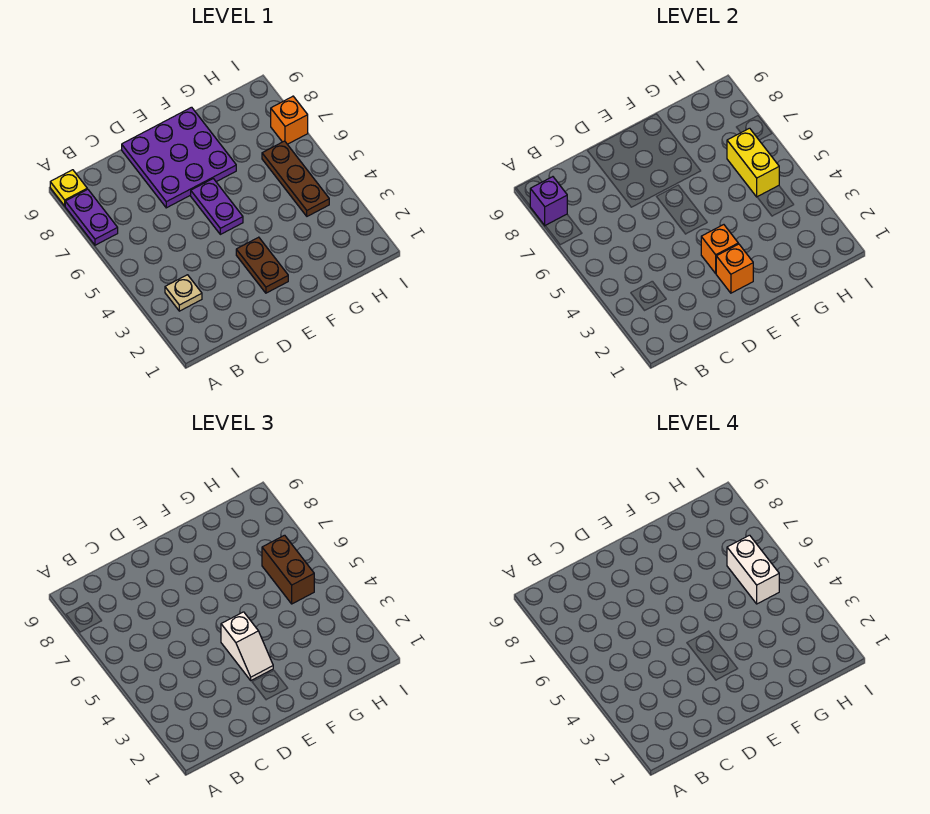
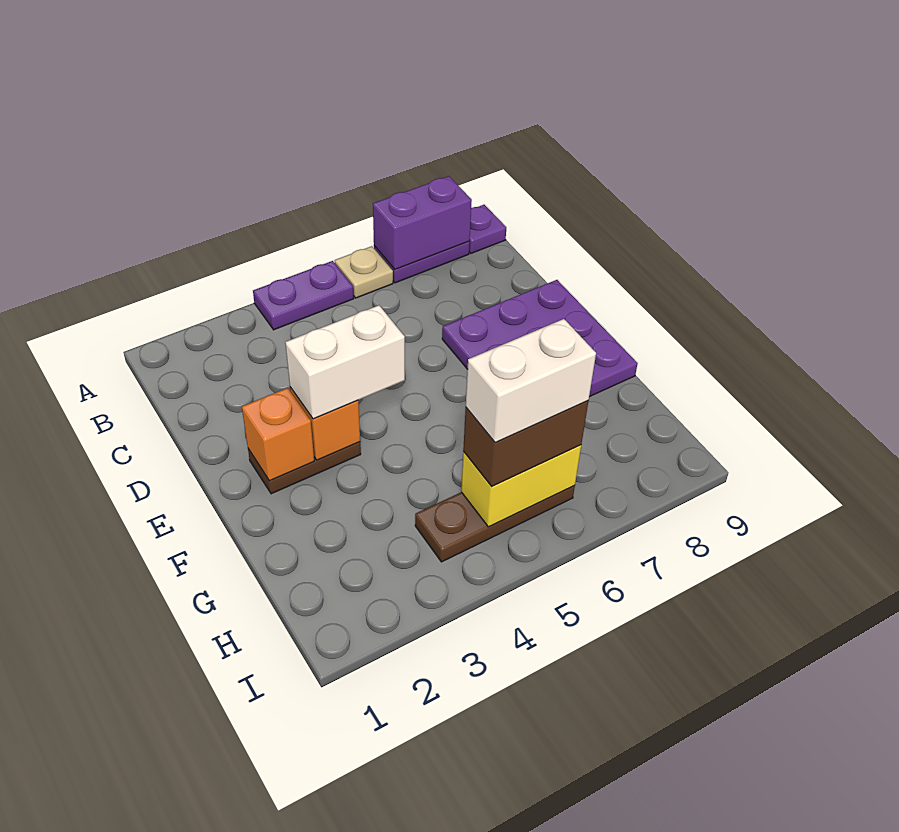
purple 1x1 brick [530,177,567,225] -> purple 1x2 brick [373,176,472,269]
yellow 1x1 plate [50,170,87,206] -> purple 1x1 plate [469,205,506,253]
tan 1x1 plate [165,275,202,311] -> tan 1x1 plate moved to [335,246,393,298]
white 1x2 slope [221,612,273,680] -> white 1x2 brick [285,305,405,419]
purple 1x2 plate [191,179,243,234] -> purple 1x2 plate moved to [253,261,354,330]
orange 1x1 brick [271,96,308,144] -> none

